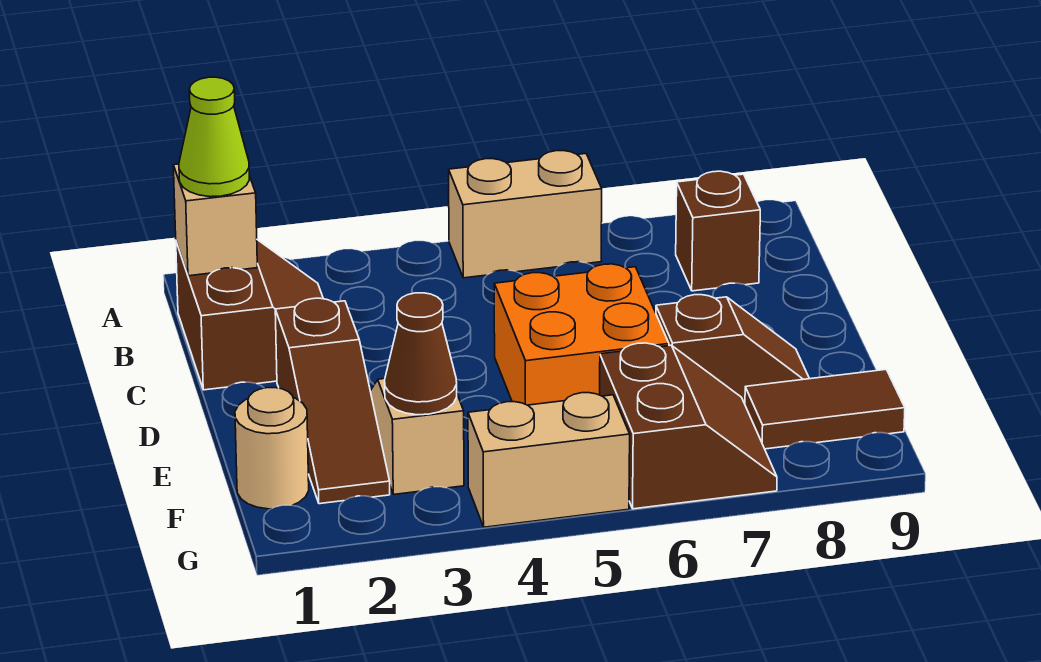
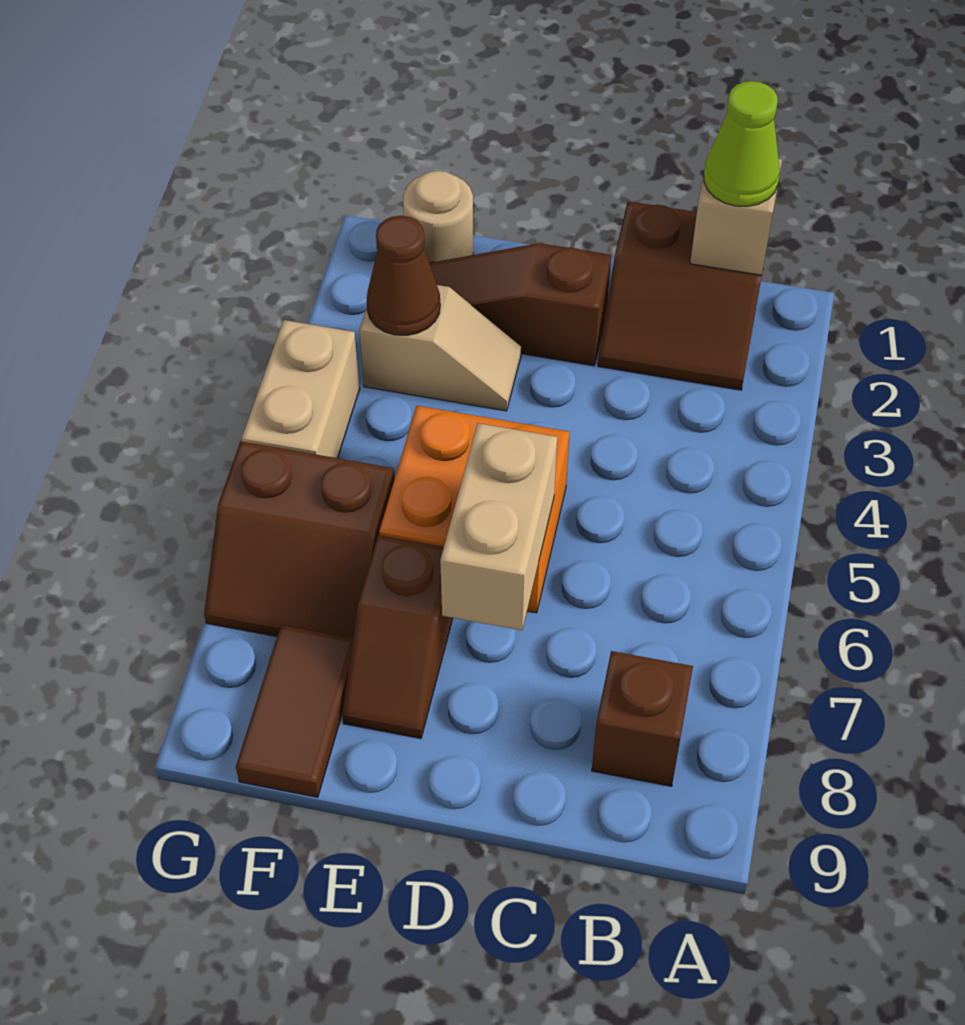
tan 1x2 brick [449,151,602,278] -> tan 1x2 brick moved to [440,423,557,630]

